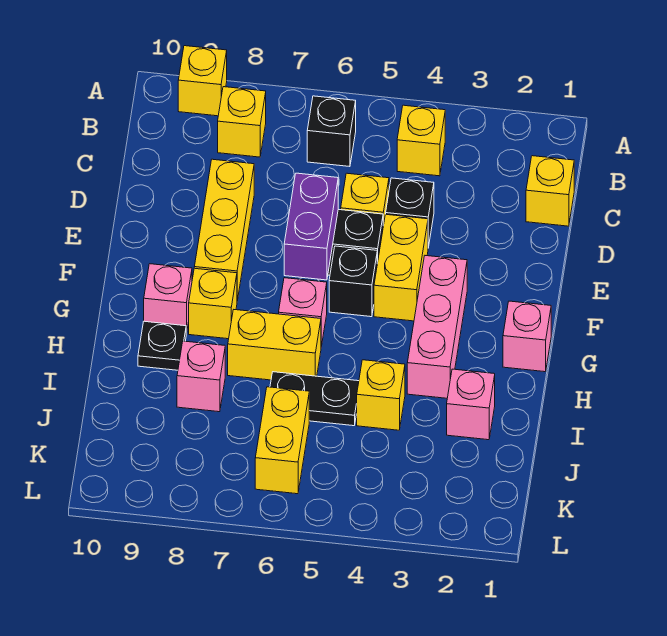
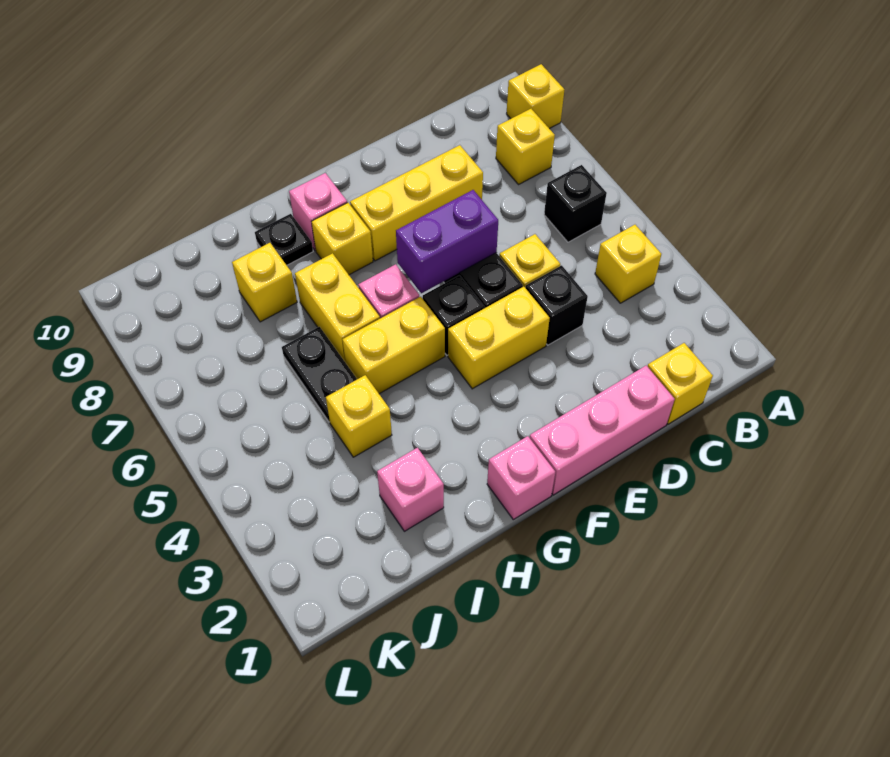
pink 1x3 brick [407,256,467,398] -> pink 1x3 brick moved to [530,365,675,495]
pink 1x1 brick [177,341,225,412] -> yellow 1x1 brick [232,243,297,322]
yellow 1x2 brick [255,387,309,494] -> yellow 1x2 brick moved to [343,297,445,394]

